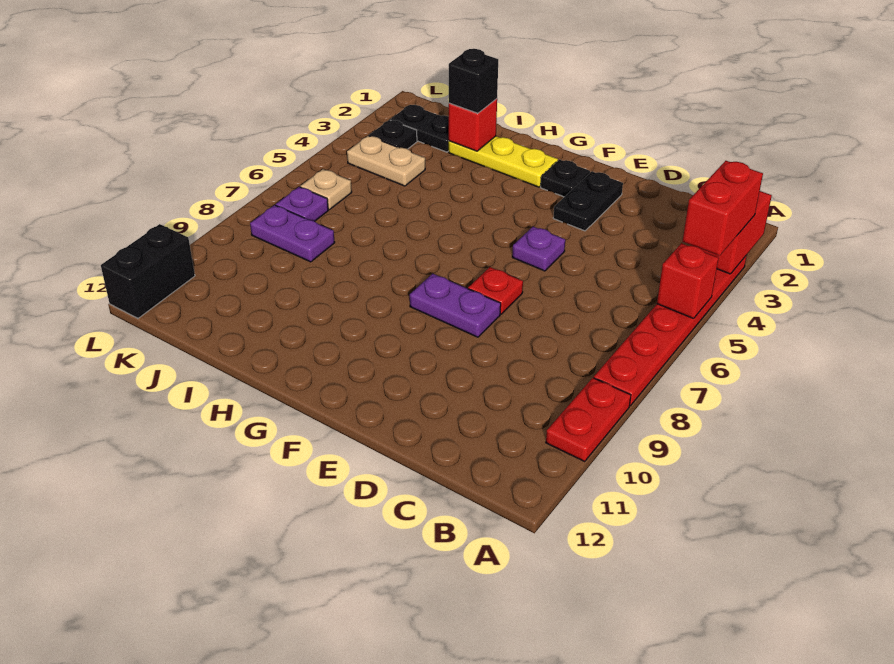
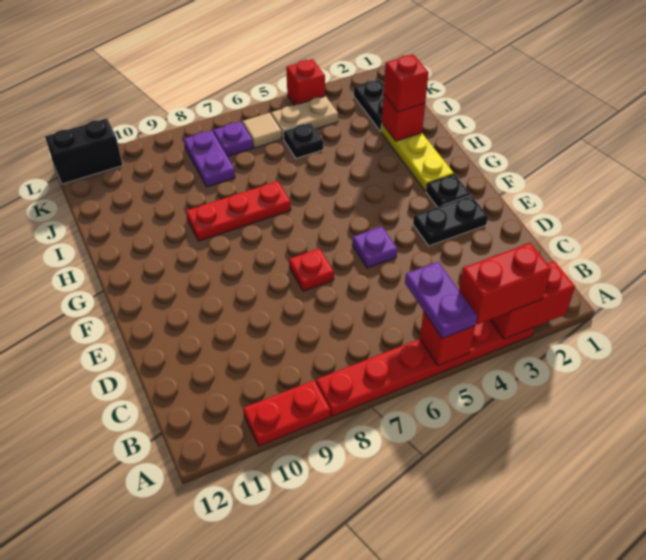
purple 1x2 plate [410,274,501,337] -> purple 1x2 plate moved to [405,262,477,338]
none -> red 1x3 plate [186,181,291,241]
black 1x1 brick [449,49,498,113] -> red 1x1 brick [384,54,429,112]
tan 1x2 plate [347,136,425,186] -> tan 1x2 plate turned to [271,96,338,139]
black 1x1 plate [369,120,417,149] -> black 1x1 plate moved to [283,123,323,158]
tan 1x1 plate [300,169,352,210] -> tan 1x1 tile [243,113,282,148]
none -> red 1x1 brick [286,59,325,105]

